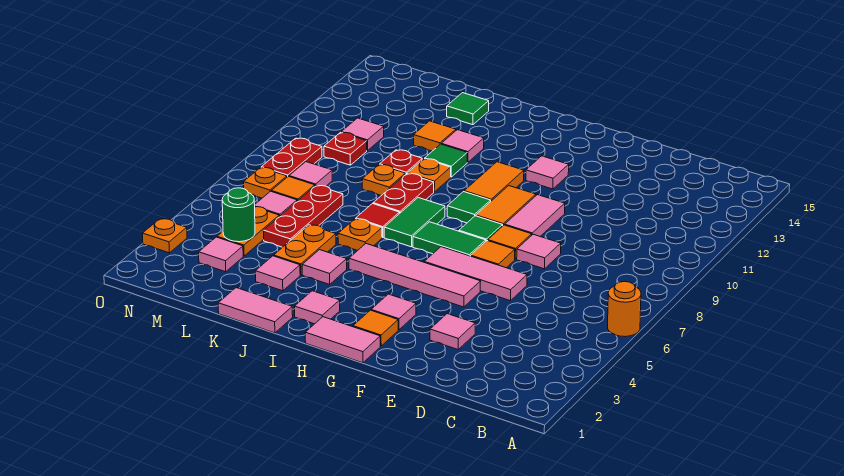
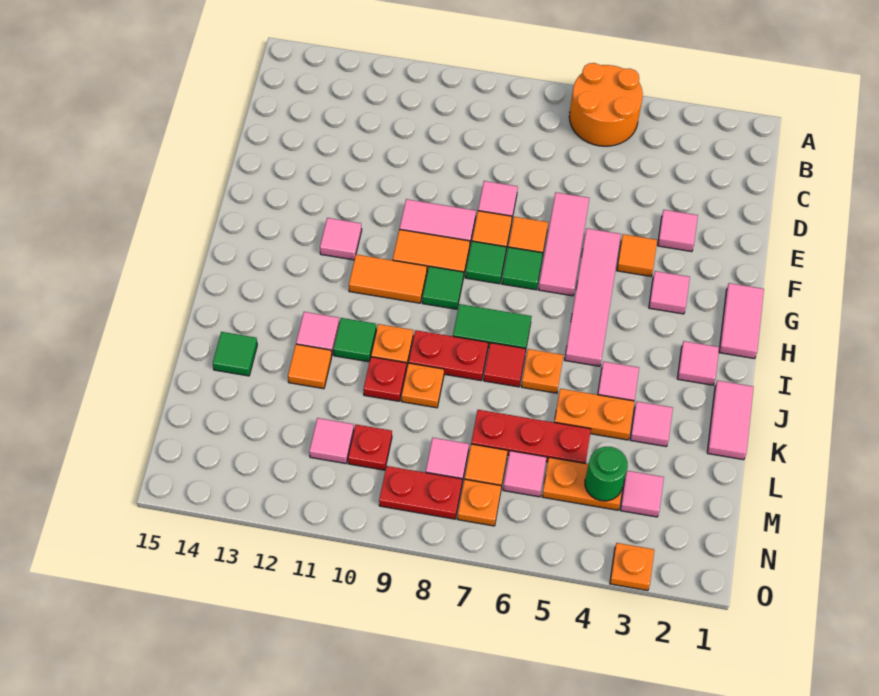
orange 1x1 round brick [608,281,641,337] -> orange 2x2 round brick [569,63,643,146]
orange 1x1 tile [353,310,398,346] -> orange 1x1 tile moved to [617,234,657,276]
green 1x2 tile [413,222,486,256] -> green 1x1 tile [502,247,543,290]

